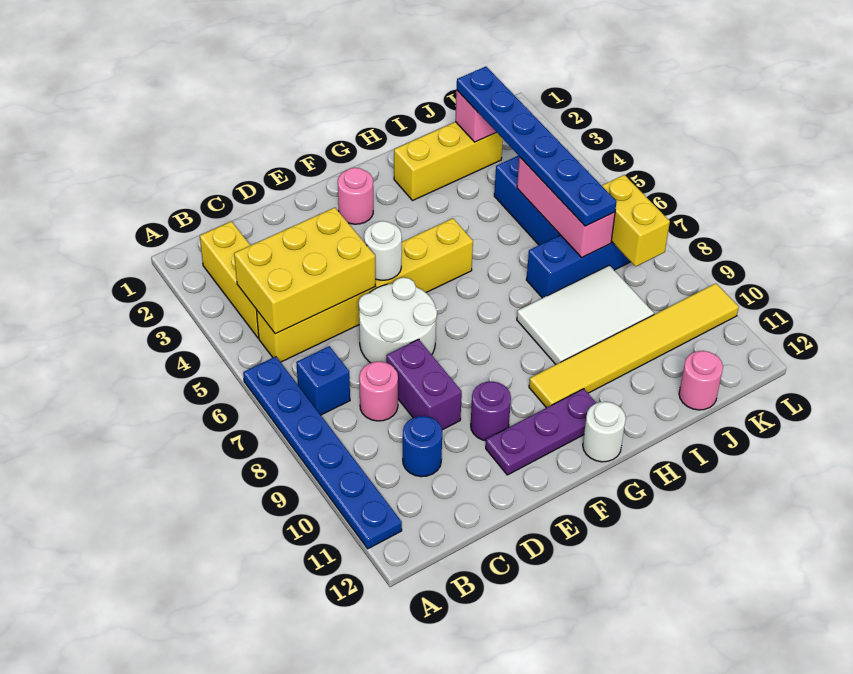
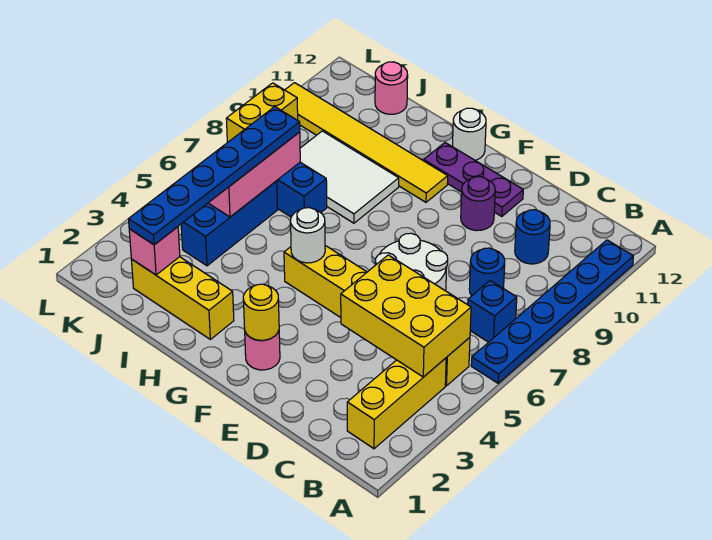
pink 1x1 round brick [359,362,398,421] -> blue 1x1 round brick [469,248,505,296]
purple 1x2 brick [386,339,462,430] -> none
white 1x1 round brick [364,221,402,280] -> white 1x1 round brick moved to [291,208,325,263]
none -> yellow 1x1 round brick [243,284,279,340]

